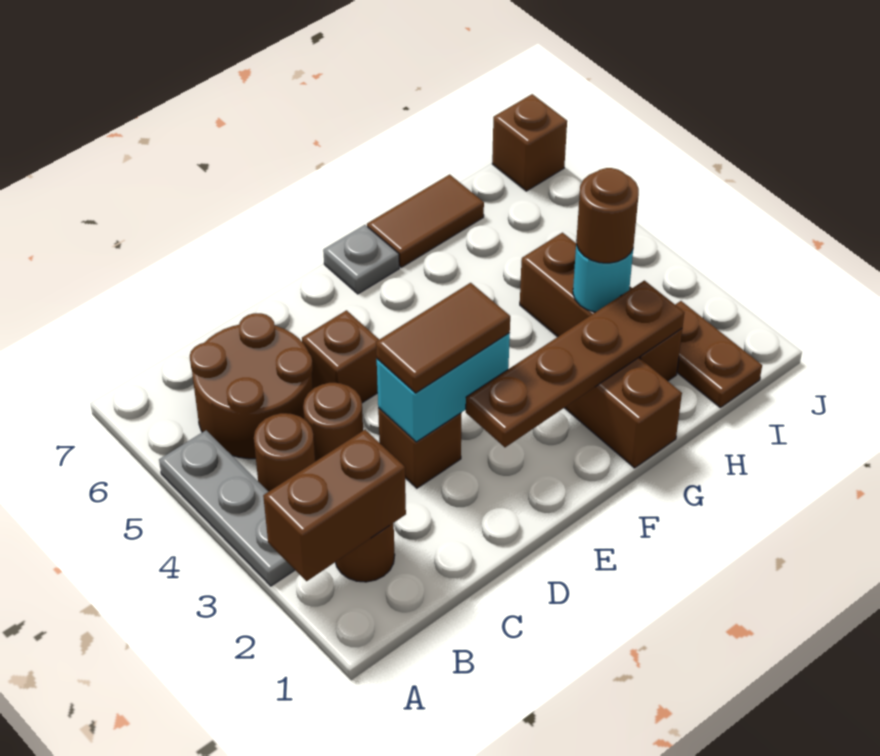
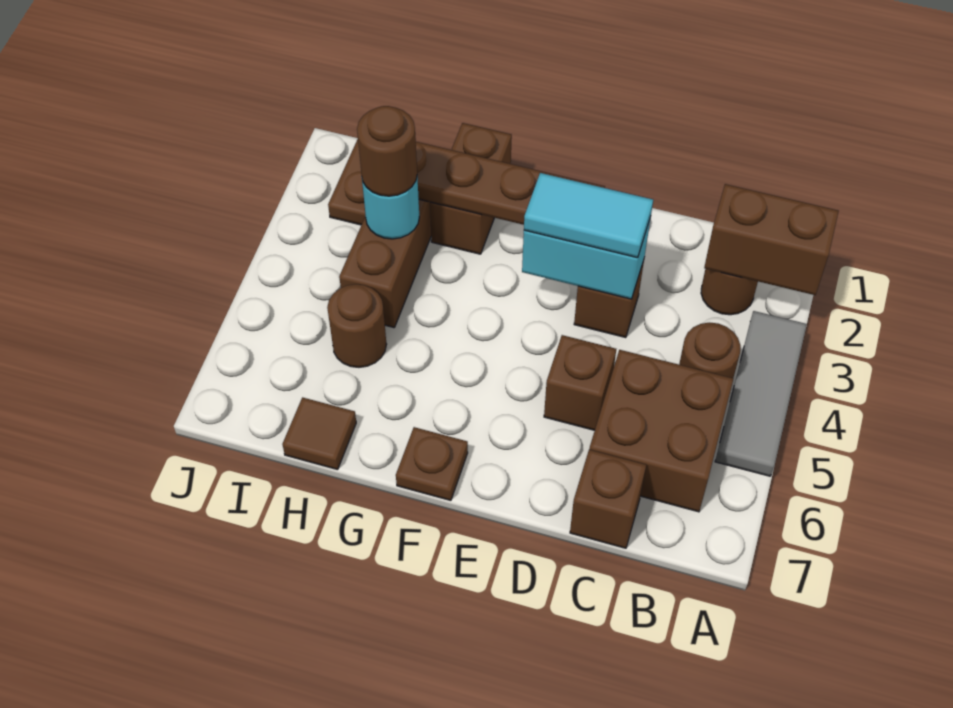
grey 1x3 plate [159,430,295,586] -> grey 1x3 tile [715,311,807,476]
brown 2x2 round brick [190,313,313,459] -> brown 2x2 brick [589,350,734,512]
brown 1x1 round brick [303,383,363,461] -> brown 1x1 round brick moved to [327,284,387,367]
brown 1x2 tile [376,283,510,393] -> cyan 1x2 tile [524,173,653,258]
grey 1x1 plate [323,225,399,294] -> brown 1x1 plate [396,427,468,500]
brown 1x2 tile [367,174,484,267] -> brown 1x1 tile [282,397,356,470]
brown 1x1 brick [492,94,567,191] -> brown 1x1 brick moved to [570,450,646,548]

